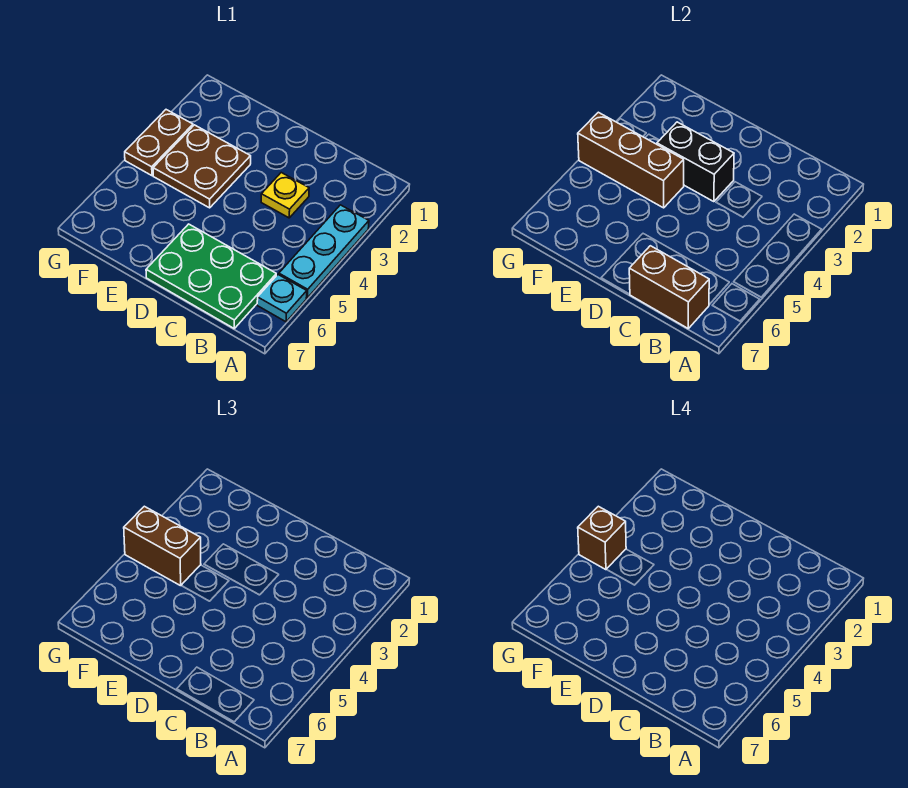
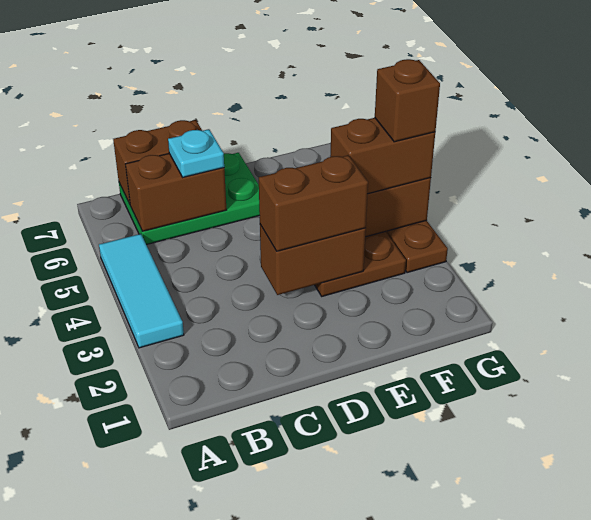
cyan 1x3 plate [279,205,369,298] -> cyan 1x3 tile [99,234,184,348]
cyan 1x1 plate [257,275,307,322] -> cyan 1x1 plate moved to [168,129,224,177]
none -> brown 1x2 brick [126,154,226,231]
yellow 1x1 plate [261,173,309,218] -> none
black 1x2 brick [657,122,734,202] -> brown 1x2 brick [260,225,366,295]
none -> brown 1x2 brick [259,155,368,251]

